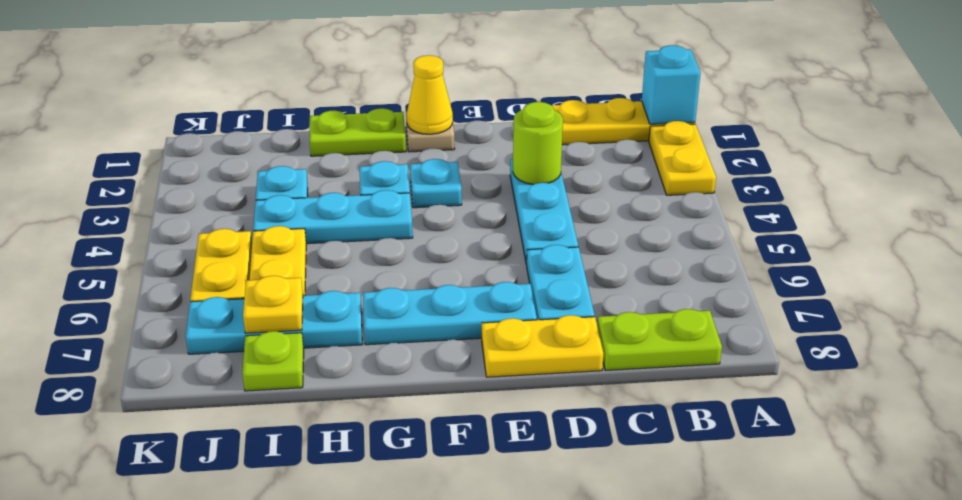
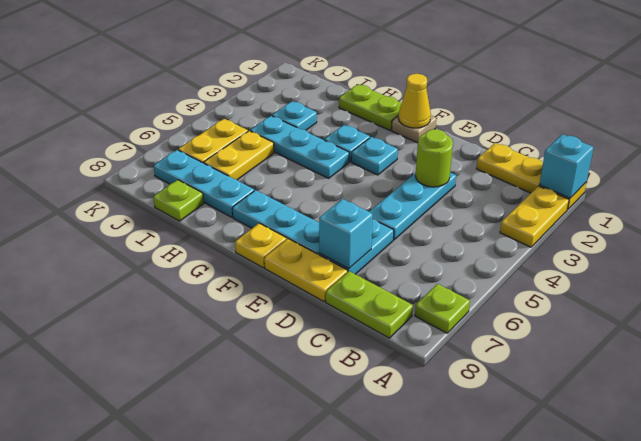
none -> lime 1x1 plate [415,284,470,333]
none -> cyan 1x1 brick [319,199,373,269]
yellow 1x1 plate [243,276,303,333] -> yellow 1x1 plate moved to [235,223,287,268]

